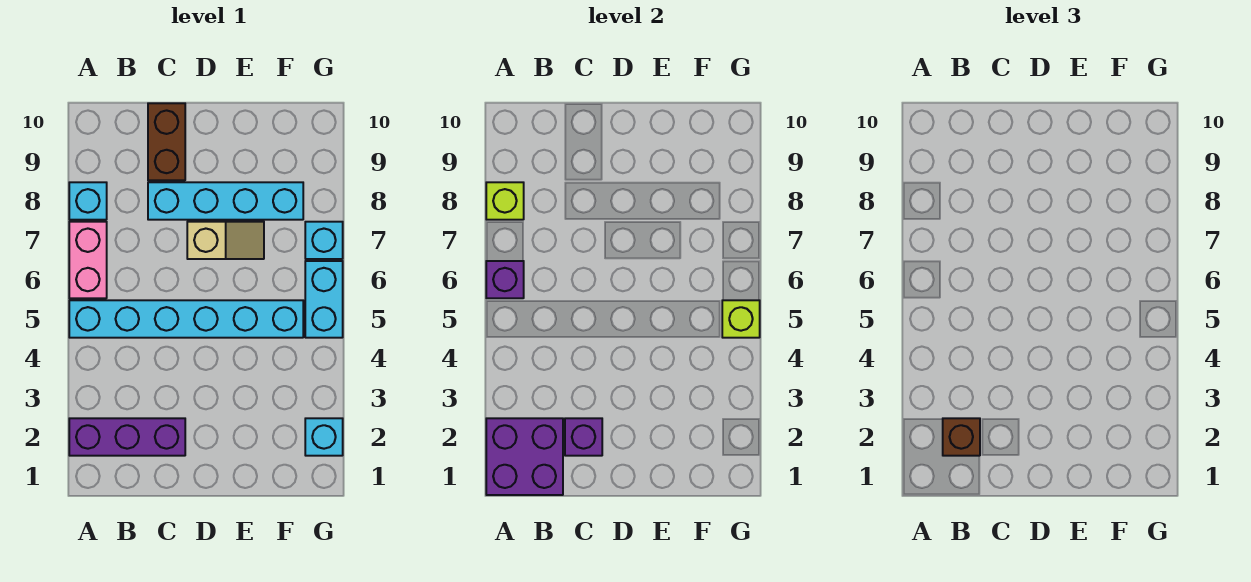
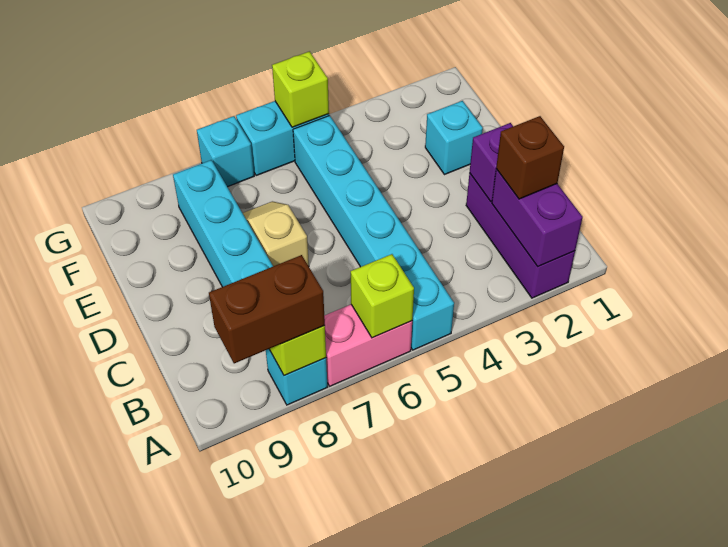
purple 2x2 brick [486,418,563,495] -> purple 1x2 brick [492,169,583,267]
purple 1x1 brick [486,261,524,298] -> lime 1x1 brick [351,254,414,338]
brown 1x2 brick [148,103,185,180] -> brown 1x2 brick moved to [209,255,325,363]
cyan 1x1 brick [305,418,343,456] -> cyan 1x1 brick moved to [425,101,483,175]

